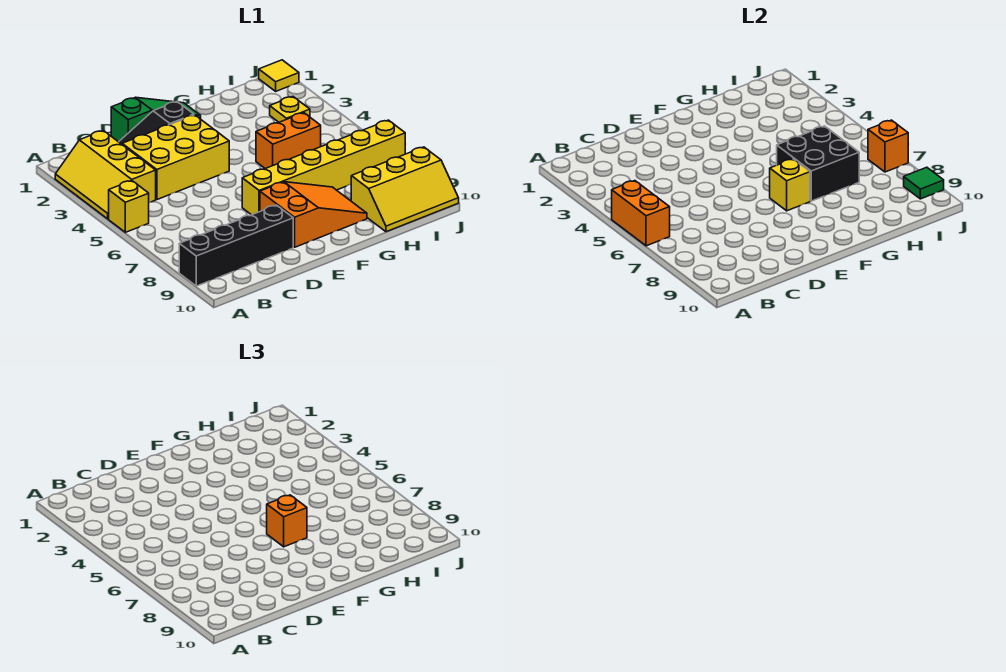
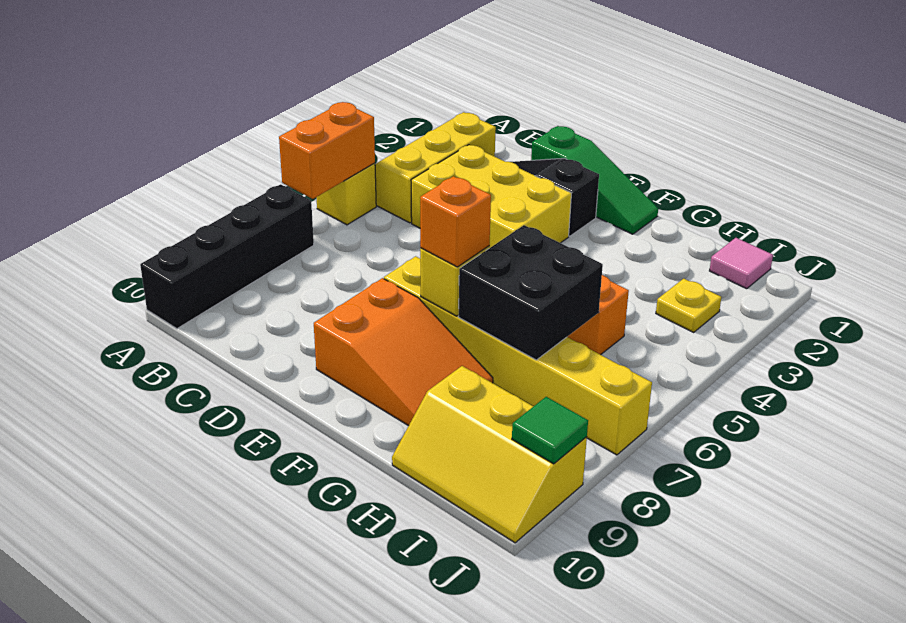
black 1x4 brick [179,205,293,286] -> black 1x4 brick turned to [140,184,314,329]
none -> pink 1x1 tile [710,238,773,289]
yellow 1x1 tile [259,60,299,91] -> none
orange 1x1 brick [868,120,908,172] -> none

